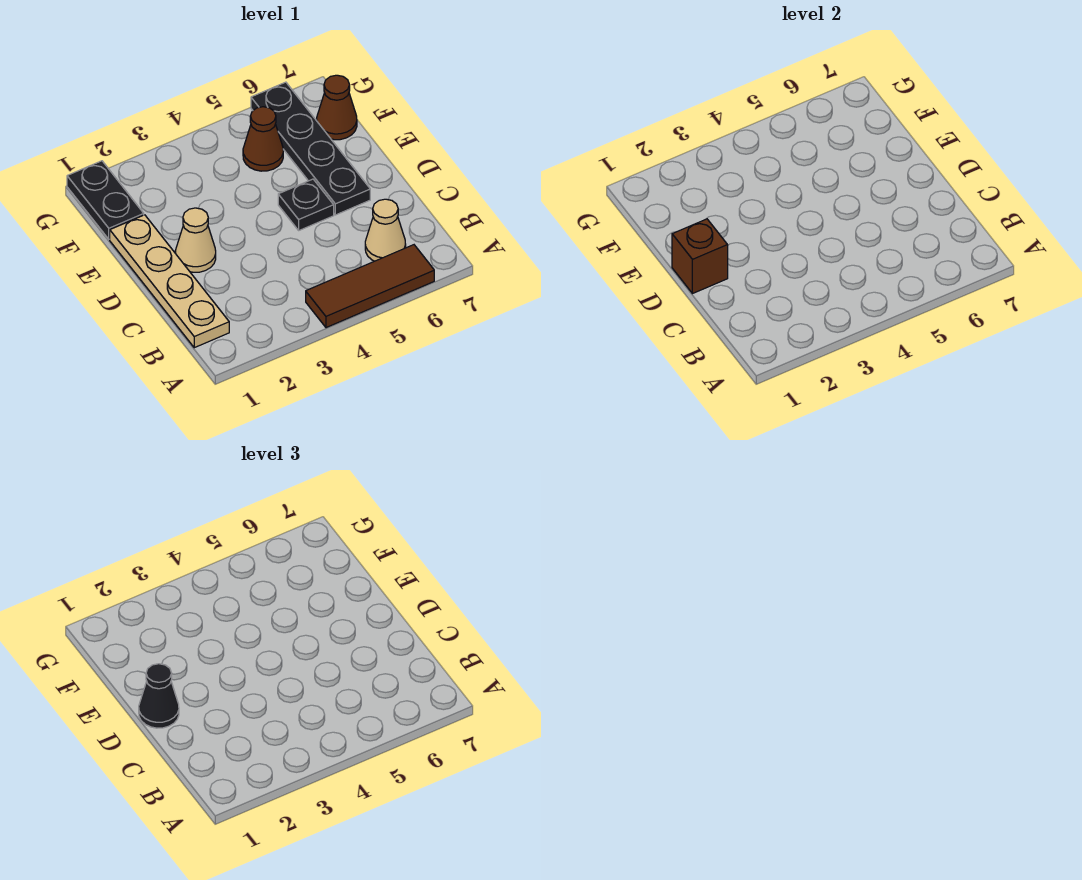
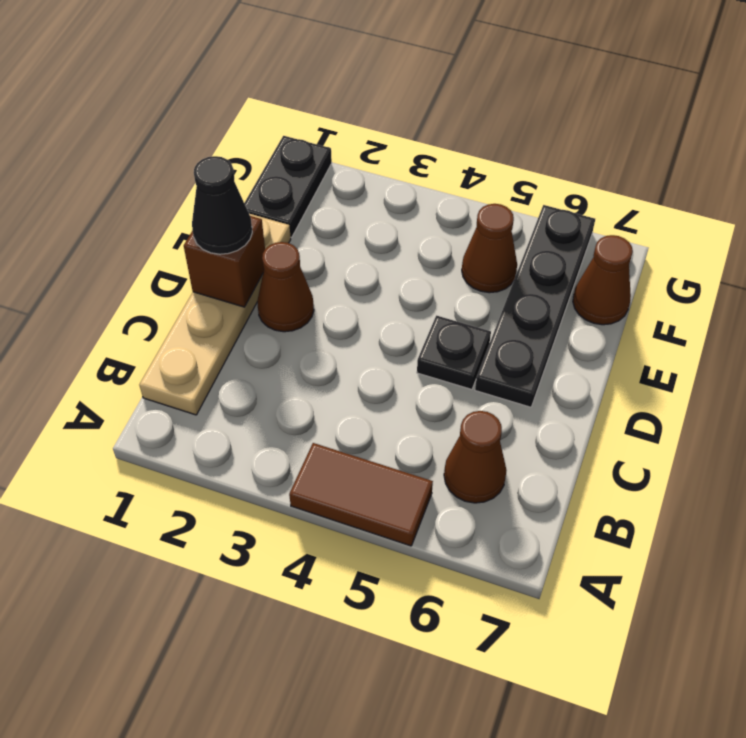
brown 1x3 tile [306,245,434,328] -> brown 1x2 tile [289,443,433,546]
tan 1x1 cone [365,199,406,261] -> brown 1x1 cone [444,411,507,503]
tan 1x1 cone [175,208,216,272] -> brown 1x1 cone [257,242,314,332]

